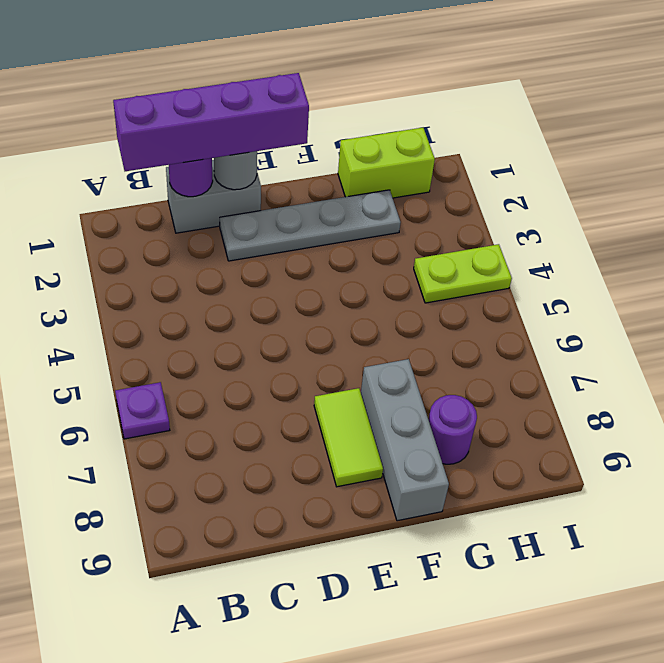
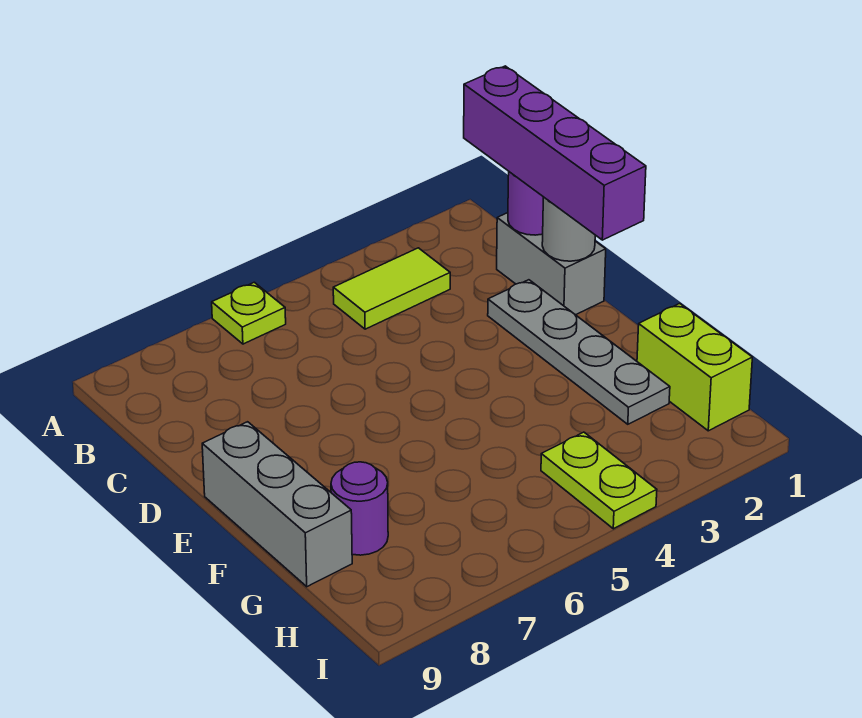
purple 1x1 plate [115,382,170,439] -> lime 1x1 plate [212,282,286,344]
lime 1x2 tile [314,388,383,487] -> lime 1x2 tile moved to [333,248,450,329]
grey 1x3 brick [361,359,449,521] -> grey 1x3 brick turned to [202,422,352,587]

